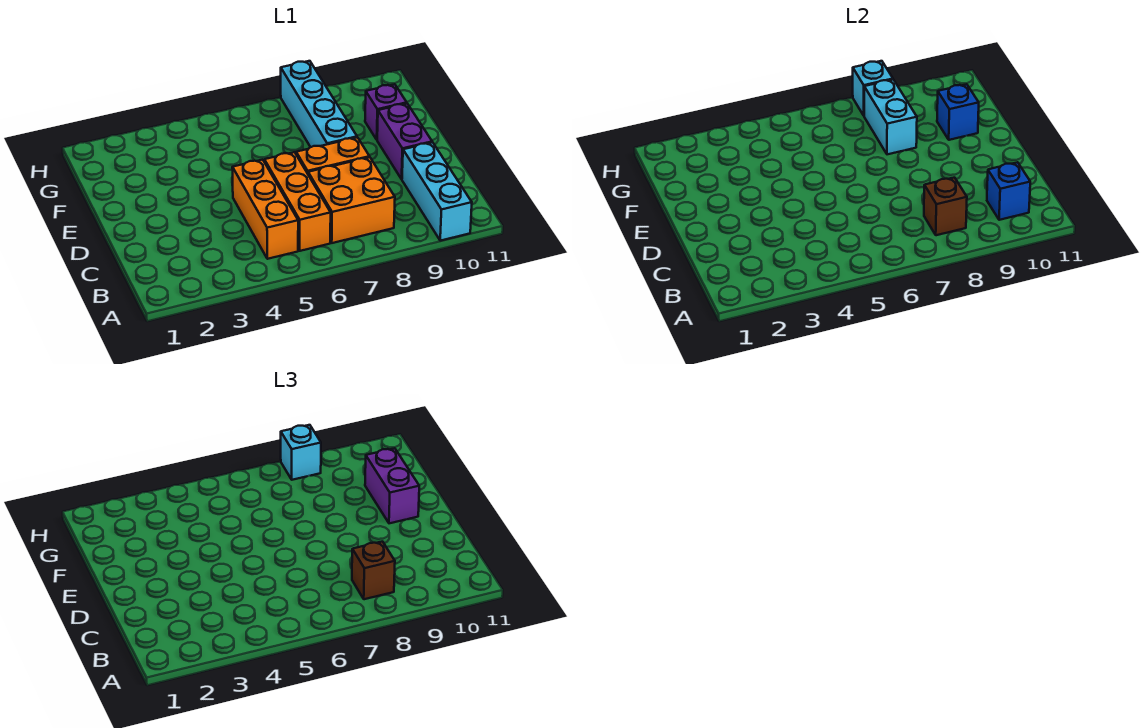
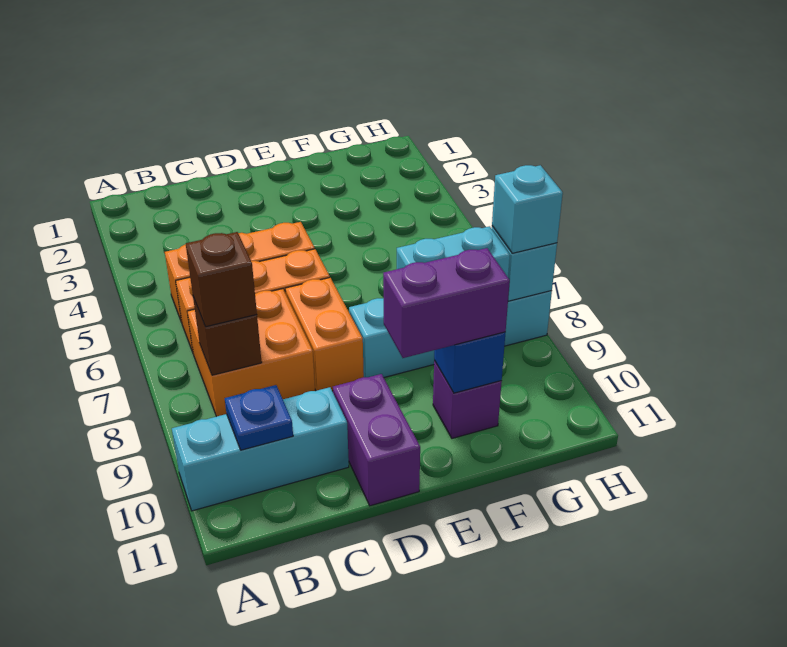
blue 1x1 brick [987,162,1030,220] -> blue 1x1 plate [225,385,293,450]
purple 1x2 brick [377,104,432,179] -> purple 1x2 brick turned to [333,374,420,506]

